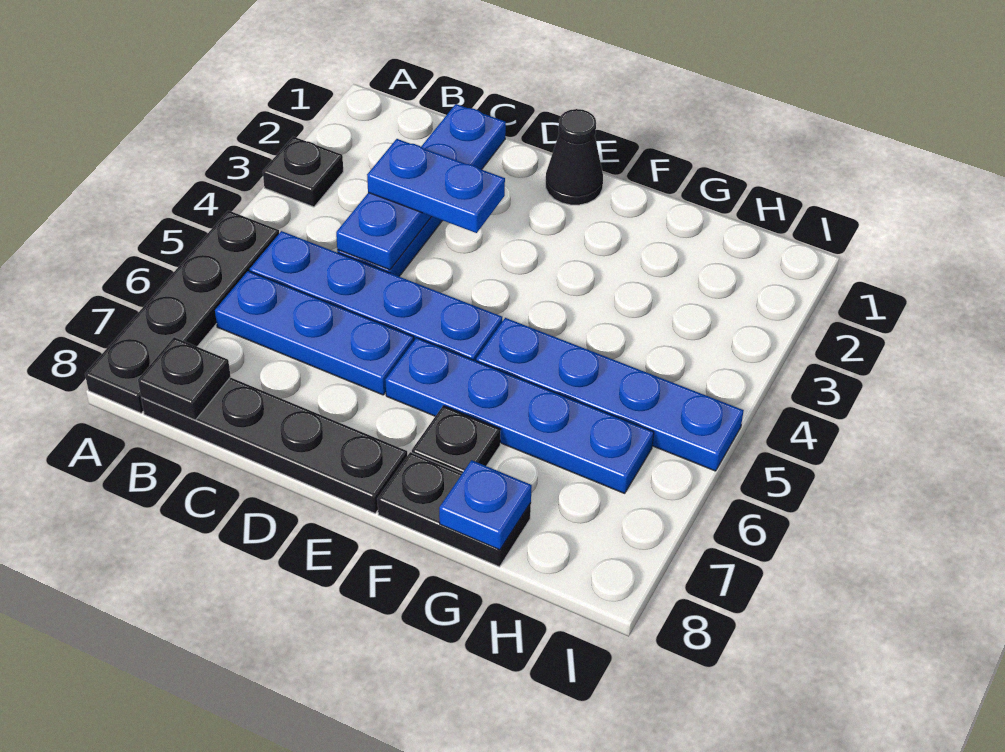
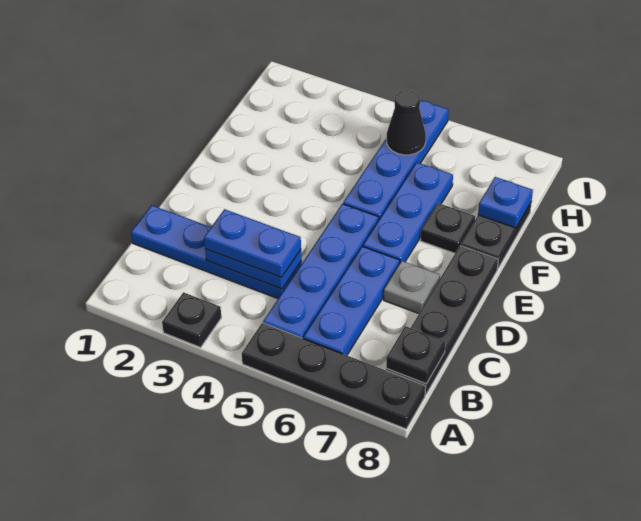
blue 1x2 plate [367,139,505,233] -> blue 1x2 plate turned to [204,209,301,277]
none -> grey 1x1 plate [384,261,440,313]
black 1x1 cone [546,109,603,205] -> black 1x1 cone moved to [387,90,426,155]
blue 1x4 plate [385,338,654,493] -> blue 1x3 plate [363,162,453,263]

